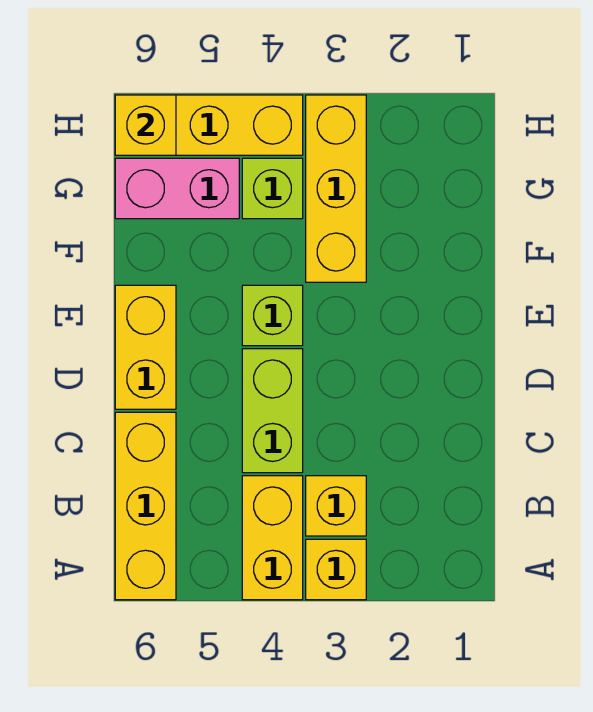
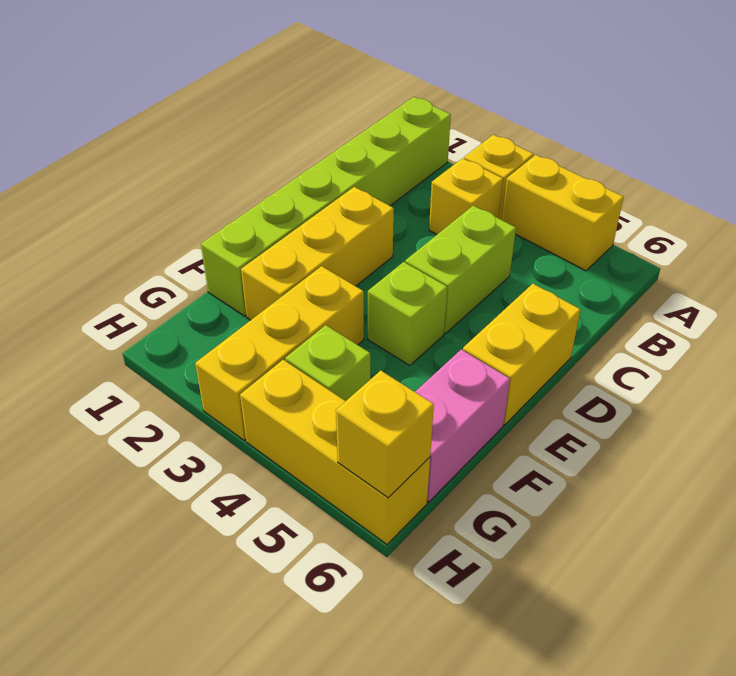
none -> lime 1x6 brick [201,97,451,316]
yellow 1x2 brick [242,476,303,600] -> yellow 1x2 brick turned to [502,155,624,271]
yellow 1x3 brick [115,412,176,600] -> yellow 1x3 brick moved to [241,187,394,320]
pink 1x2 brick [115,158,239,219] -> pink 1x2 brick turned to [415,350,510,502]

